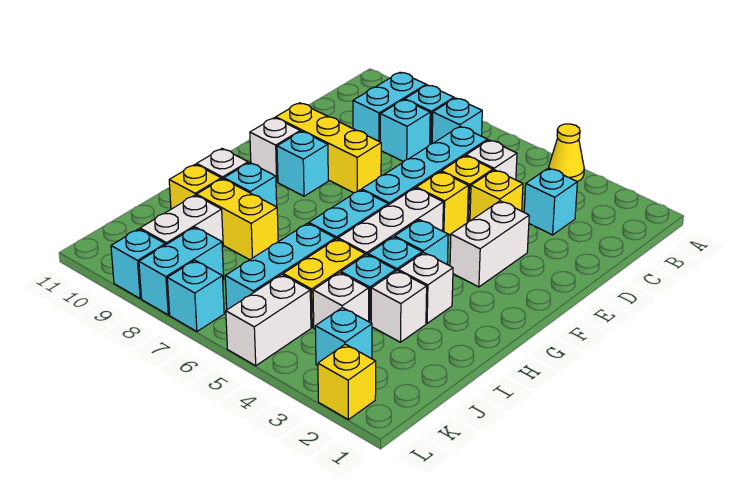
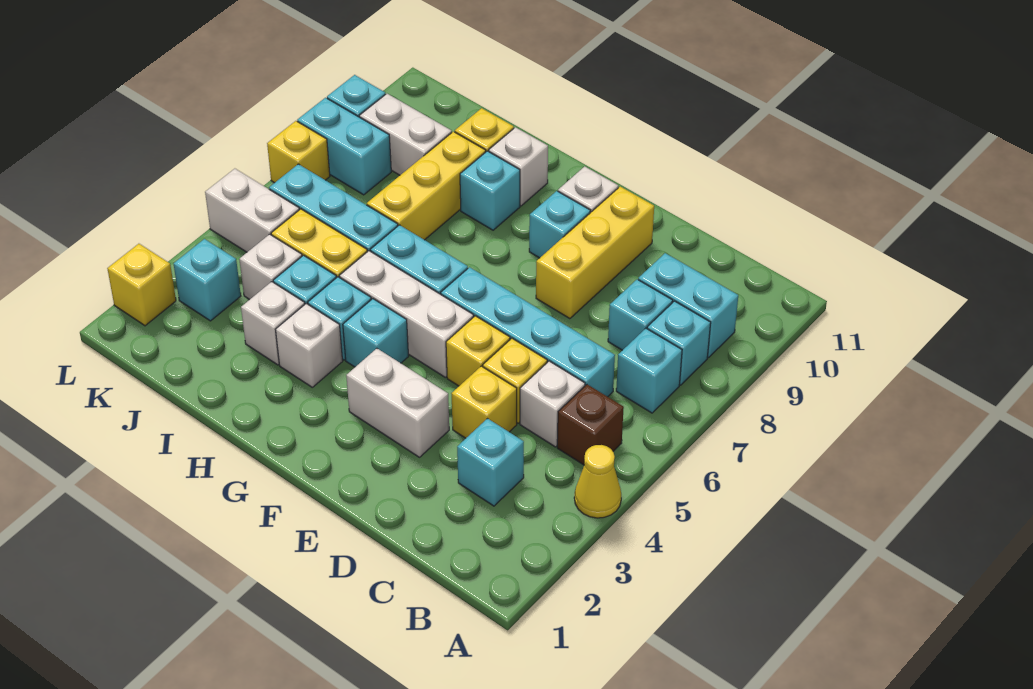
none -> brown 1x1 brick [557,384,624,465]
yellow 1x2 brick [197,179,278,260] -> yellow 1x3 brick [367,132,486,240]
cyan 1x1 brick [167,260,224,332] -> yellow 1x1 brick [267,121,330,183]

